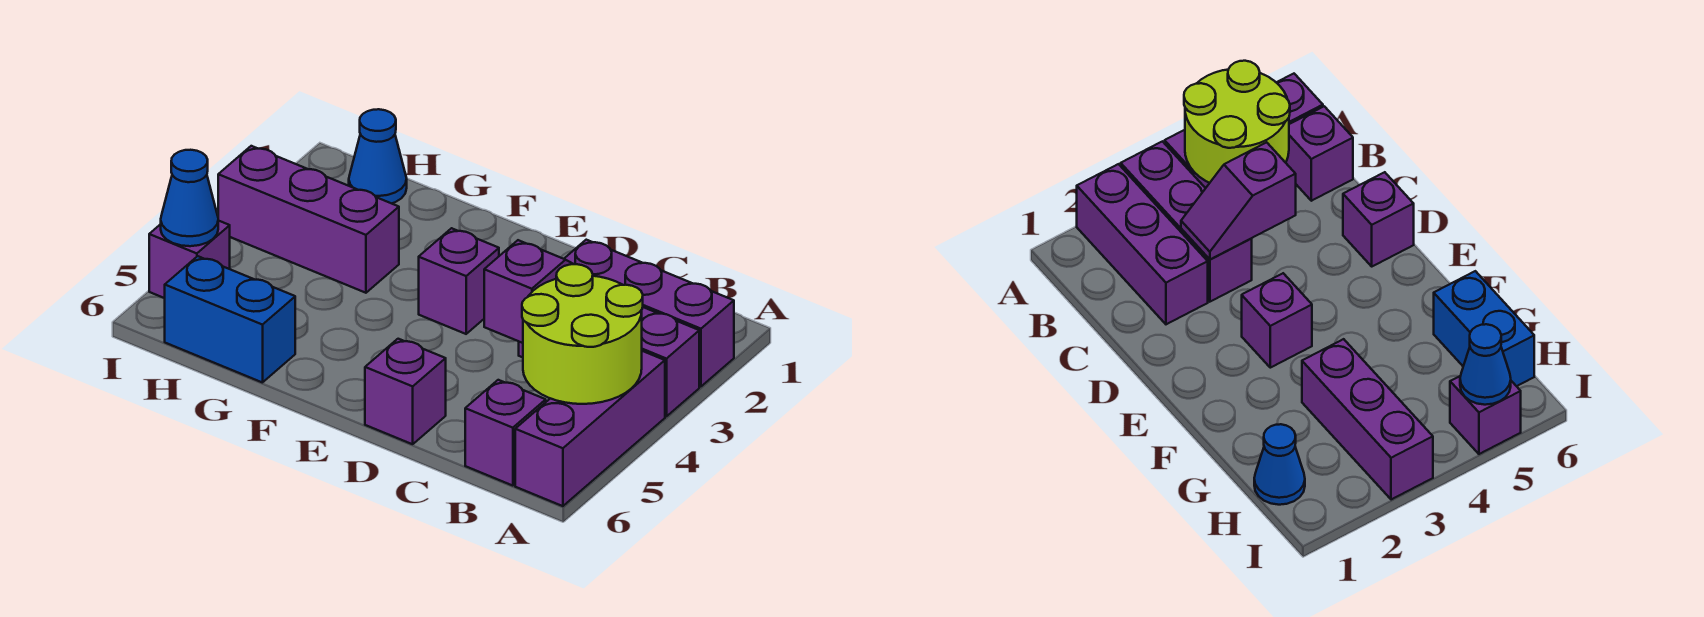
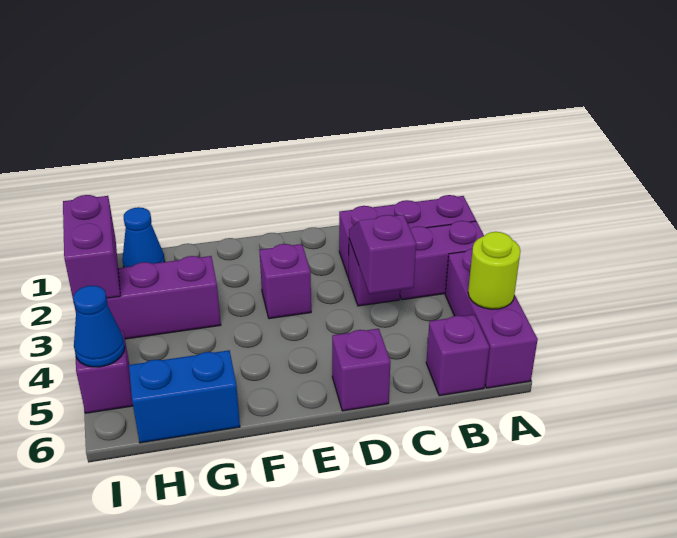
lime 2x2 round brick [522,264,643,404] -> lime 1x1 round brick [468,232,520,309]
none -> purple 1x2 brick [63,195,120,302]

